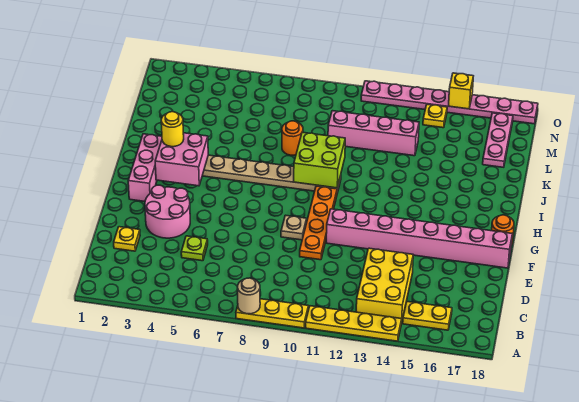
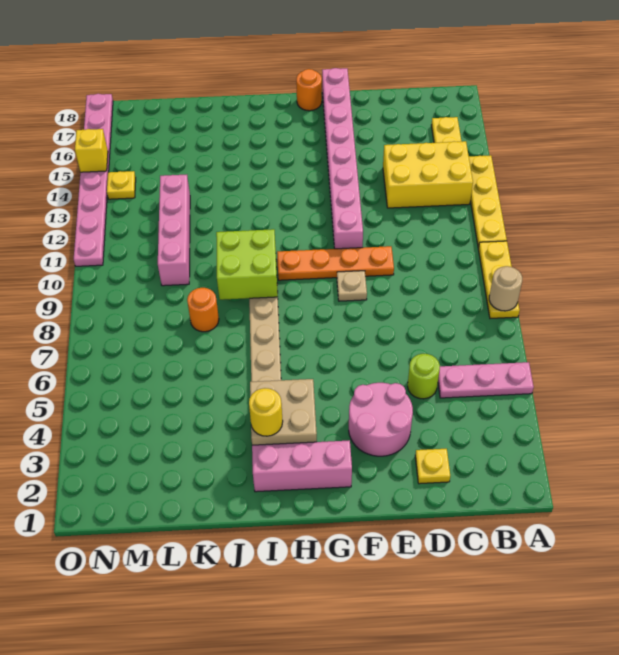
lime 1x1 plate [181,236,208,261] -> lime 1x1 round brick [408,354,440,399]
pink 2x2 brick [155,133,208,186] -> tan 2x2 brick [250,379,317,445]
pink 1x3 plate [483,113,513,167] -> pink 1x3 plate moved to [438,362,534,398]

